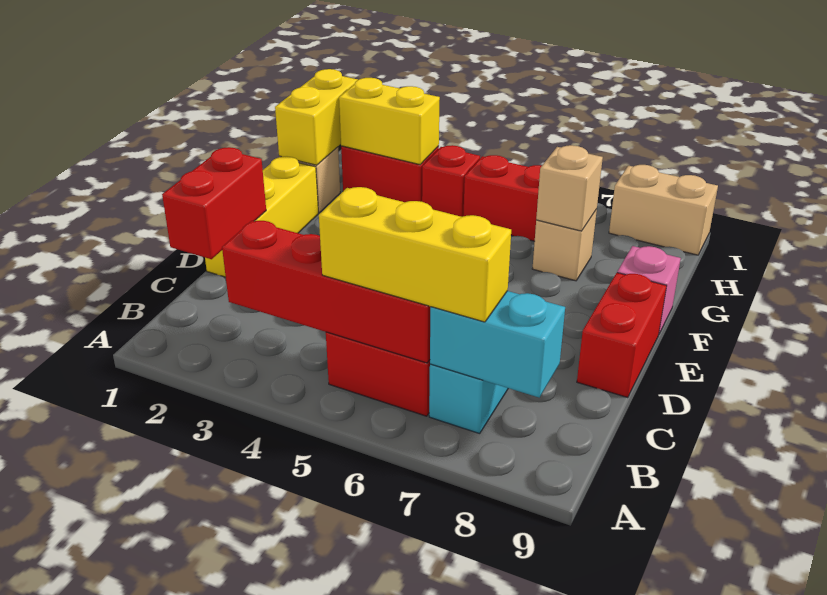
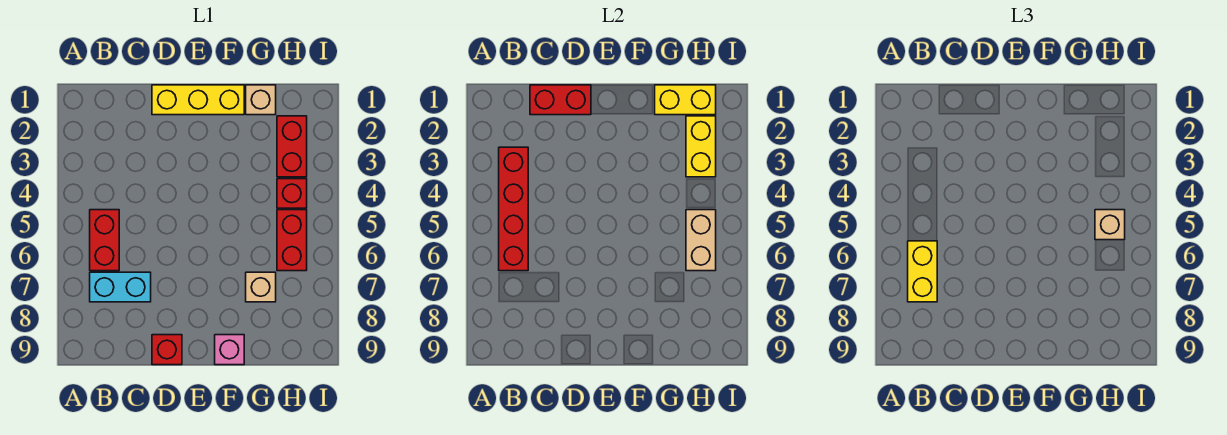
yellow 1x3 brick [319,187,511,322] -> yellow 1x2 brick [908,241,937,302]
cyan 1x2 brick [430,291,565,398] -> none
red 1x2 brick [577,273,666,398] -> red 1x1 brick [152,335,182,365]
tan 1x1 brick [536,145,603,231] -> tan 1x1 brick moved to [1095,210,1125,240]
tan 1x2 brick [609,165,718,255] -> tan 1x2 brick moved to [686,210,716,271]

